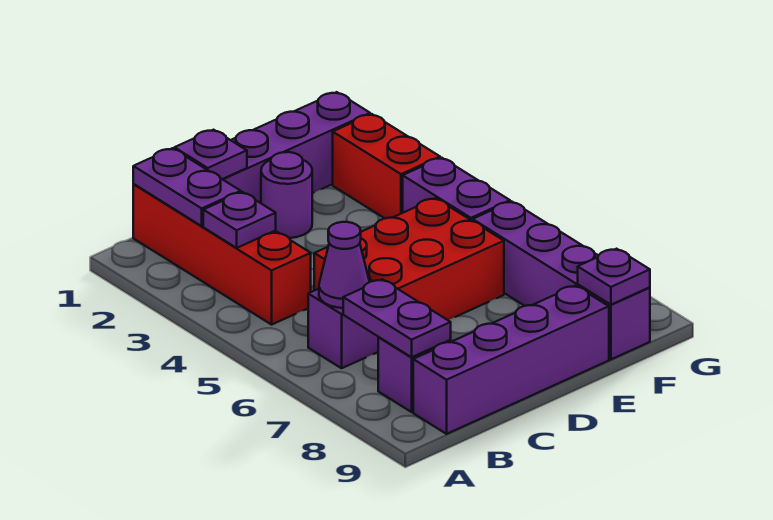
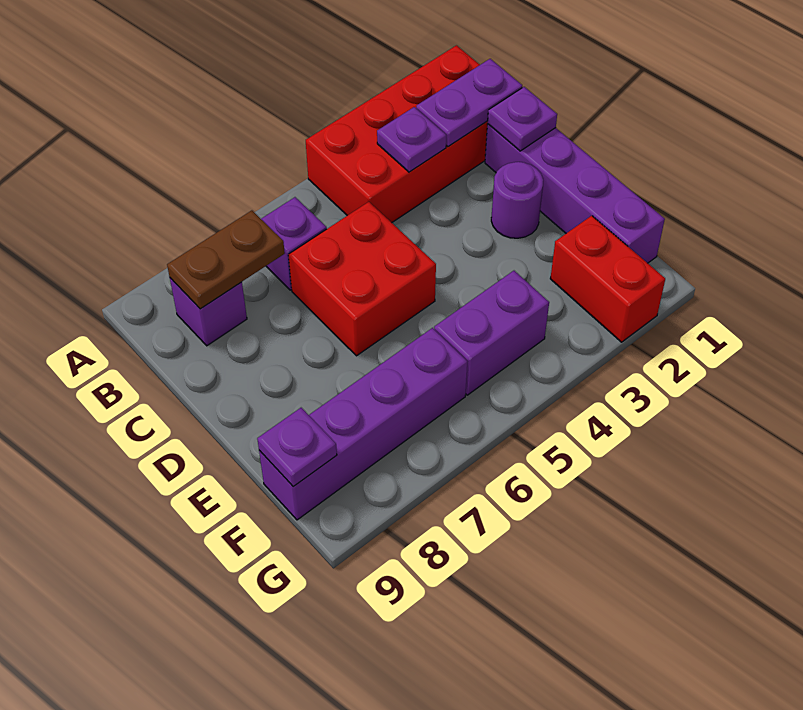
red 1x4 brick [133,184,311,325] -> red 2x4 brick [306,45,488,223]
purple 1x1 cone [319,222,369,308] -> none
purple 1x2 plate [343,279,451,357] -> brown 1x2 plate [167,211,285,309]
purple 1x4 brick [413,286,609,434] -> none
red 2x3 brick [314,198,504,320] -> red 2x2 brick [288,202,436,356]
red 1x2 brick [333,114,440,218] -> red 1x2 brick turned to [550,216,665,342]

